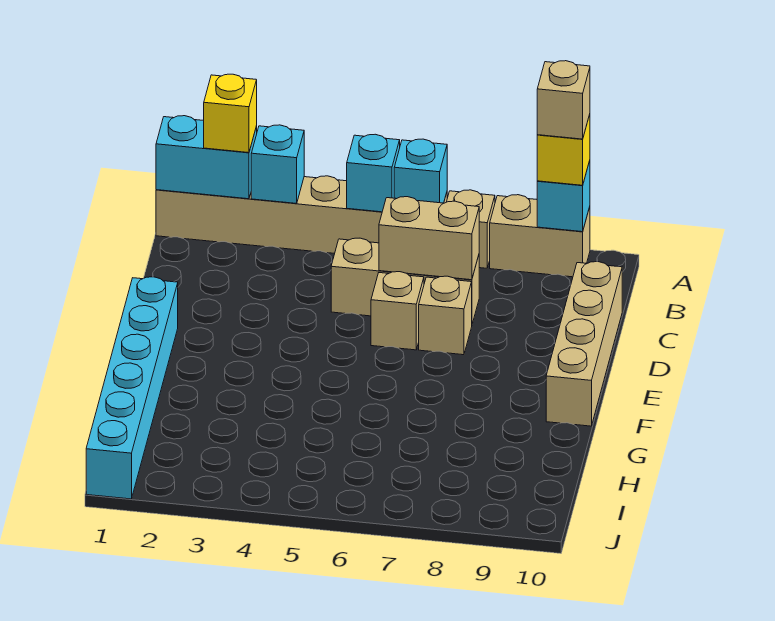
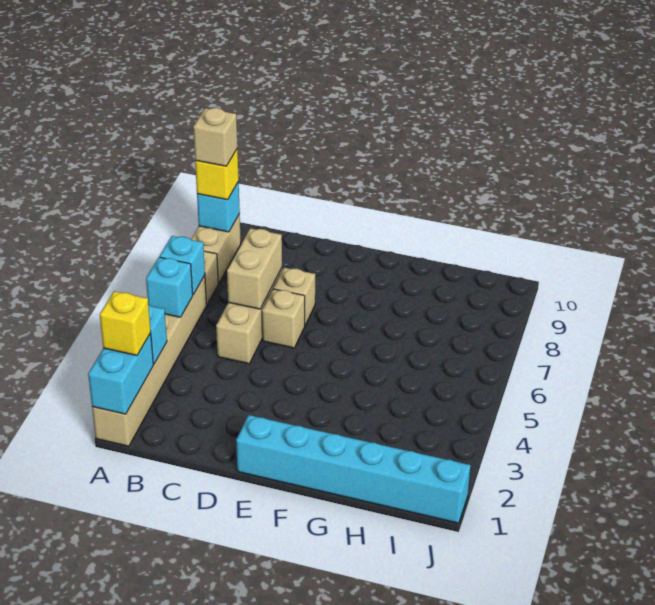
tan 1x4 brick [546,262,622,426] -> none

